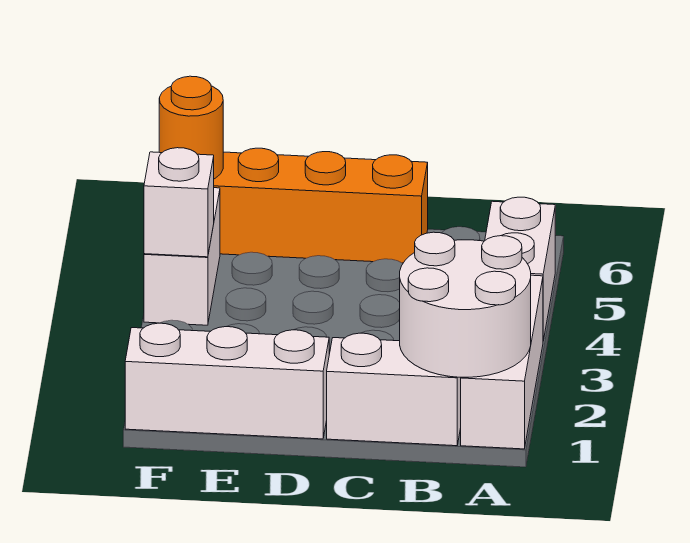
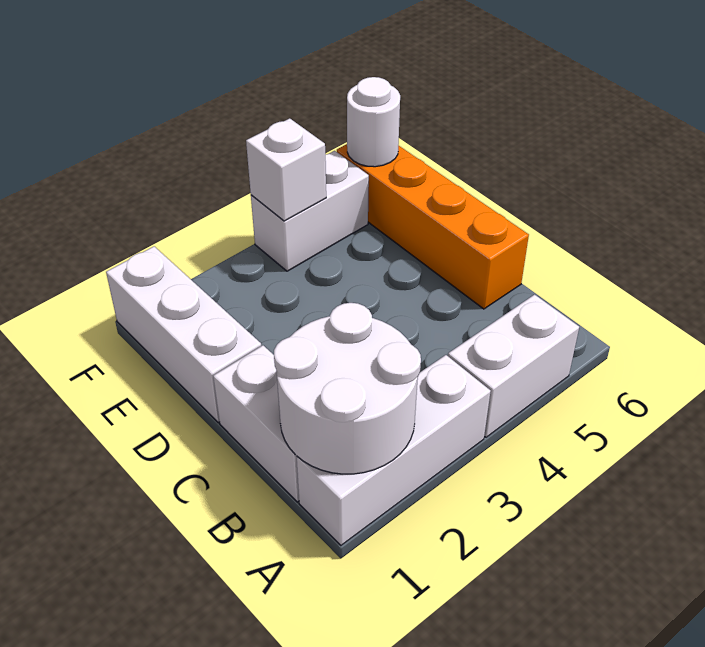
orange 1x1 round brick [159,76,223,179] -> white 1x1 round brick [347,77,400,167]

